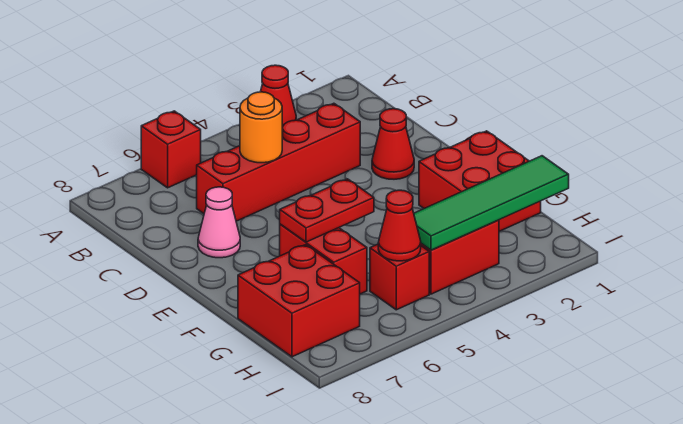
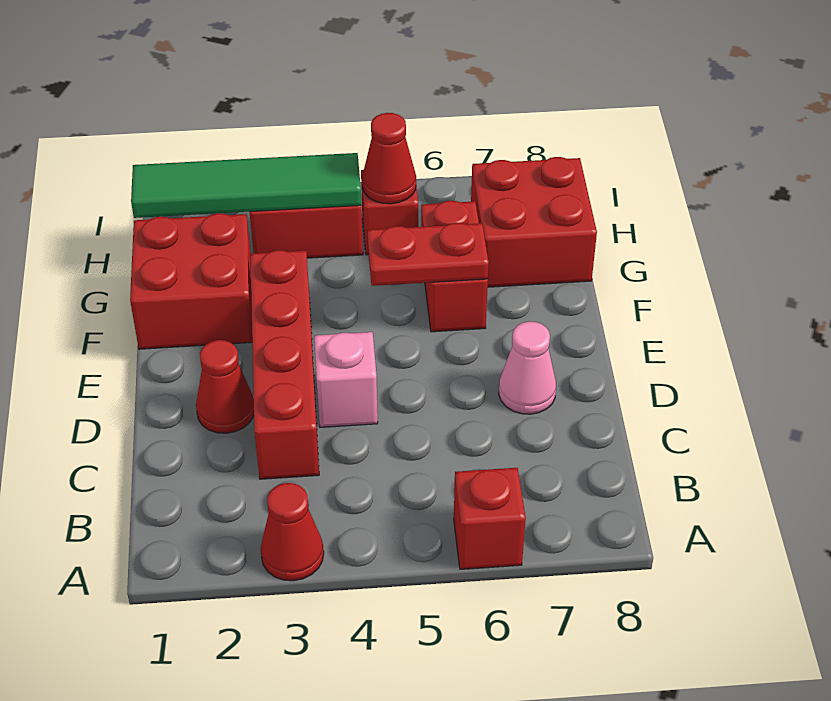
red 1x4 brick [197,103,360,221] -> red 1x4 brick turned to [250,250,319,479]
orange 1x1 round brick [240,92,283,163] -> none
none -> pink 1x1 brick [314,332,378,427]

